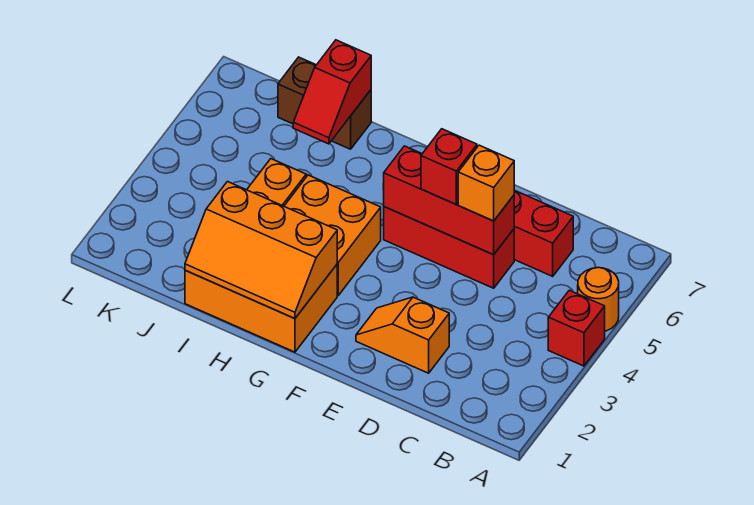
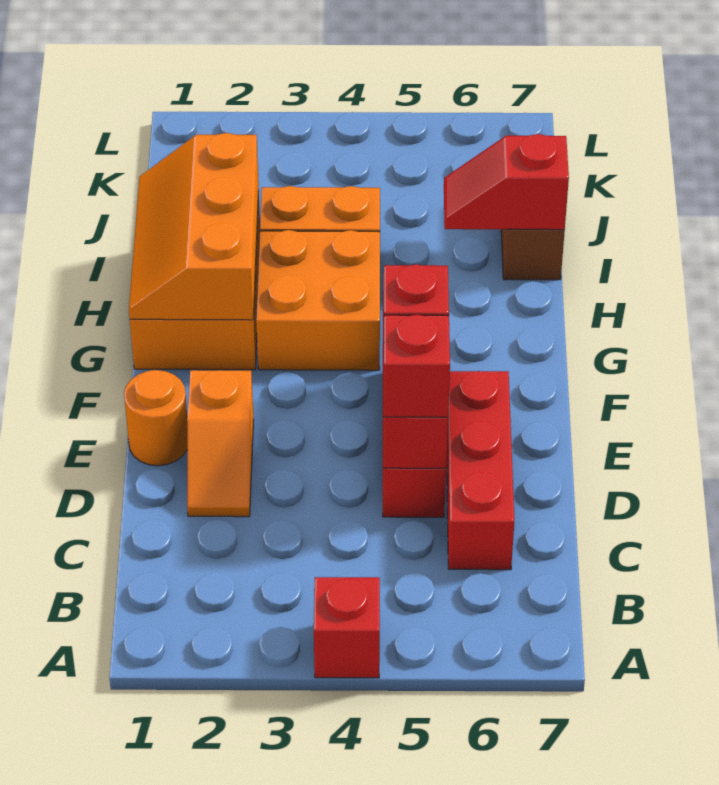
orange 1x1 round brick [578,267,619,331] -> orange 1x1 round brick moved to [124,370,187,466]
orange 1x2 slope [356,297,449,373] -> orange 1x2 slope turned to [187,370,254,517]
orange 1x1 brick [458,145,514,221] -> red 1x1 brick [384,315,450,417]

